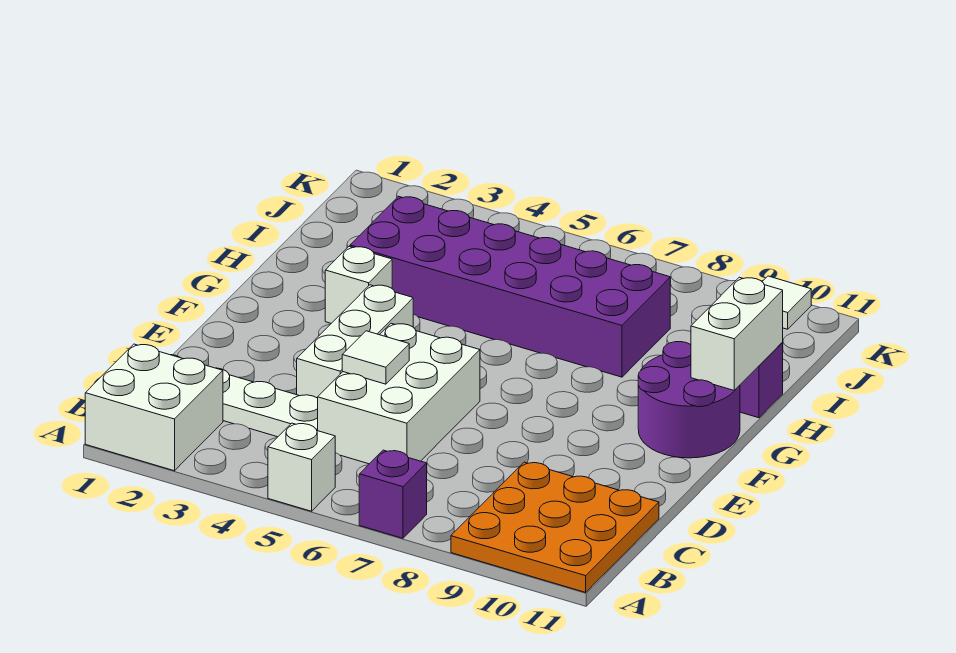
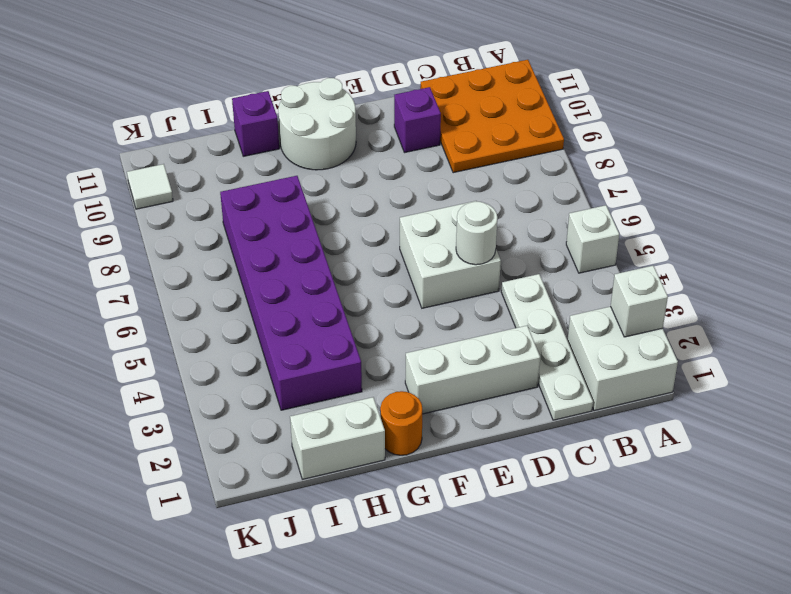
purple 1x1 brick [359,450,427,538] -> purple 1x1 brick moved to [394,87,441,153]
white 2x3 brick [318,323,480,464] -> white 2x2 brick [400,201,501,308]
white 1x3 brick [297,285,413,398] -> white 1x3 brick moved to [405,326,540,414]
white 1x1 tile [342,331,409,384] -> white 1x1 round brick [456,202,498,265]
purple 2x2 round brick [638,342,740,458] -> white 2x2 round brick [278,78,356,170]
none -> orange 1x1 round brick [380,391,422,455]
white 1x1 brick [325,246,392,323] -> white 1x1 brick moved to [611,266,668,337]
white 1x2 brick [691,277,783,390] -> white 1x2 brick moved to [290,397,385,479]

